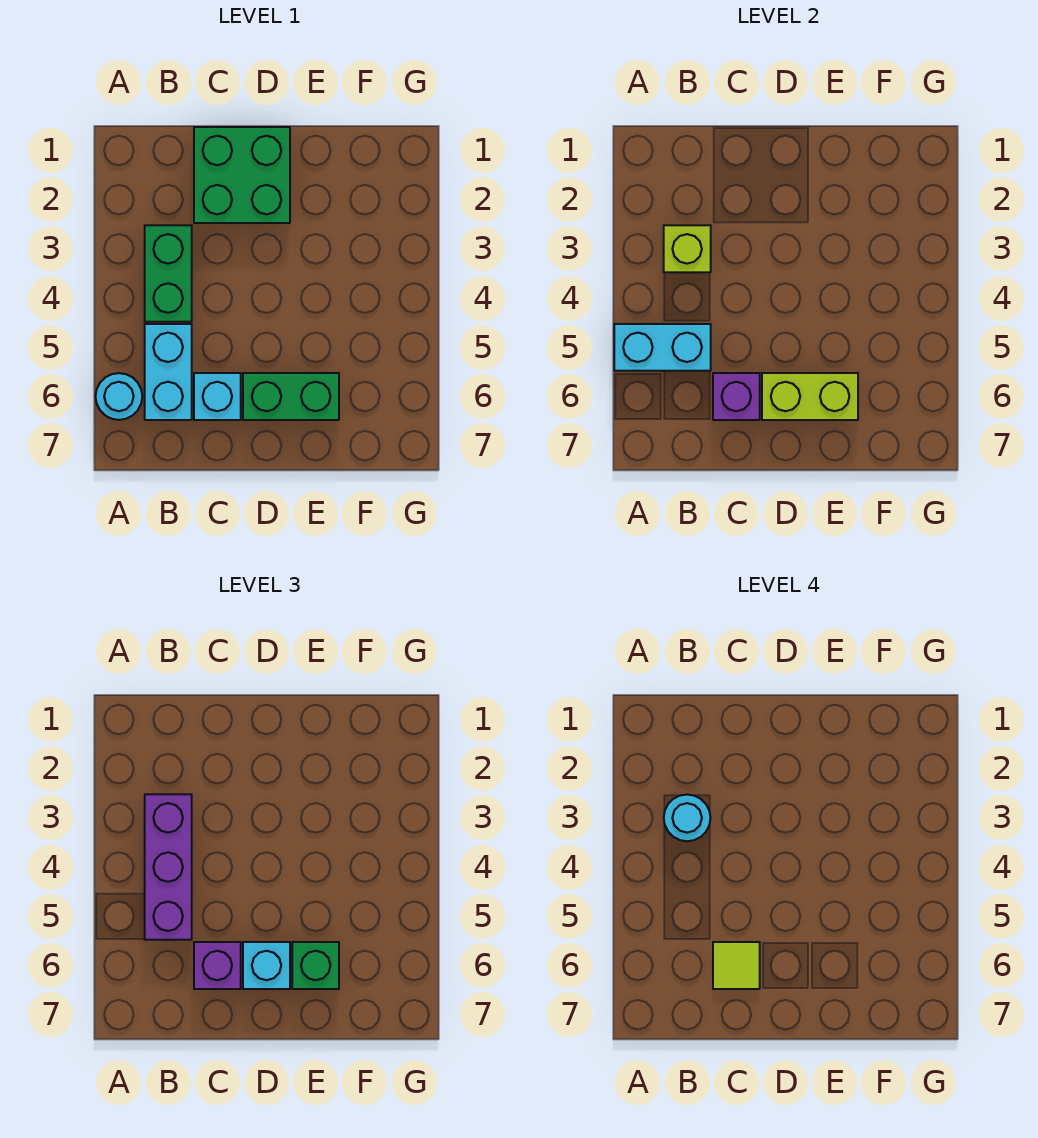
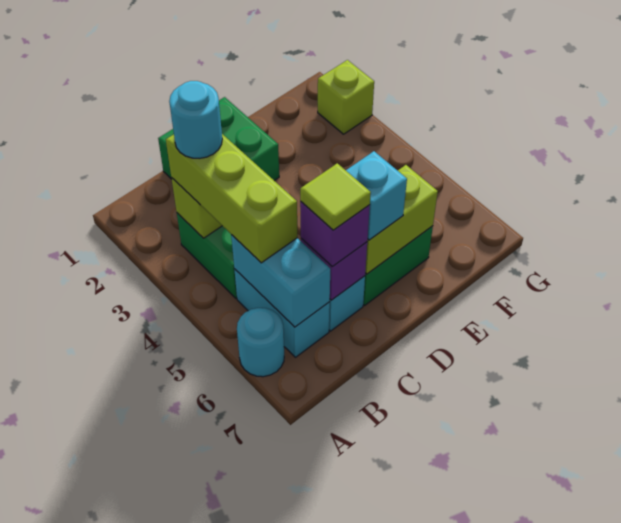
cyan 1x2 brick [614,324,711,371] -> cyan 1x2 brick turned to [231,235,330,327]
purple 1x3 brick [145,794,192,940] -> lime 1x3 brick [166,134,297,263]
green 1x1 brick [292,942,339,989] -> none
none -> lime 1x1 brick [318,60,374,134]

